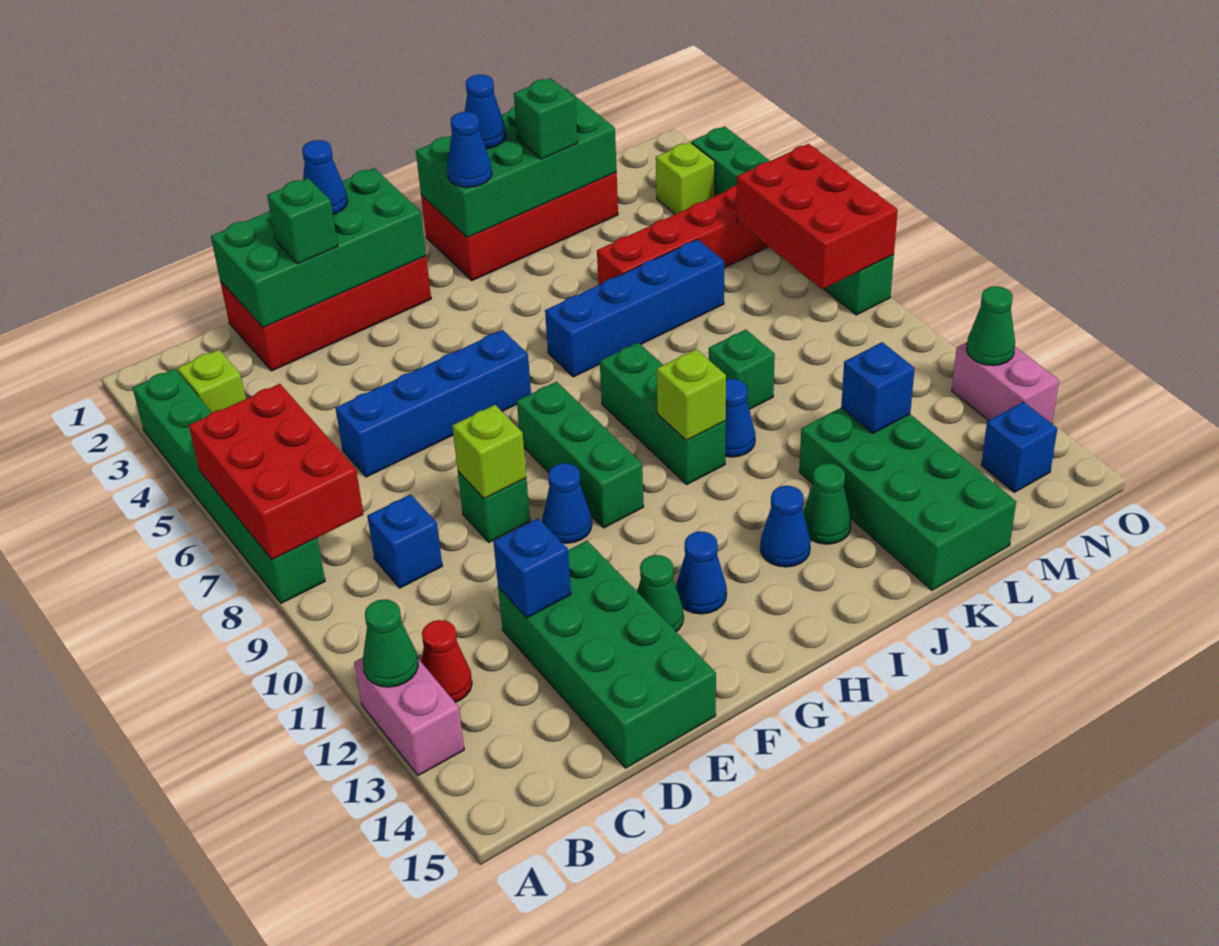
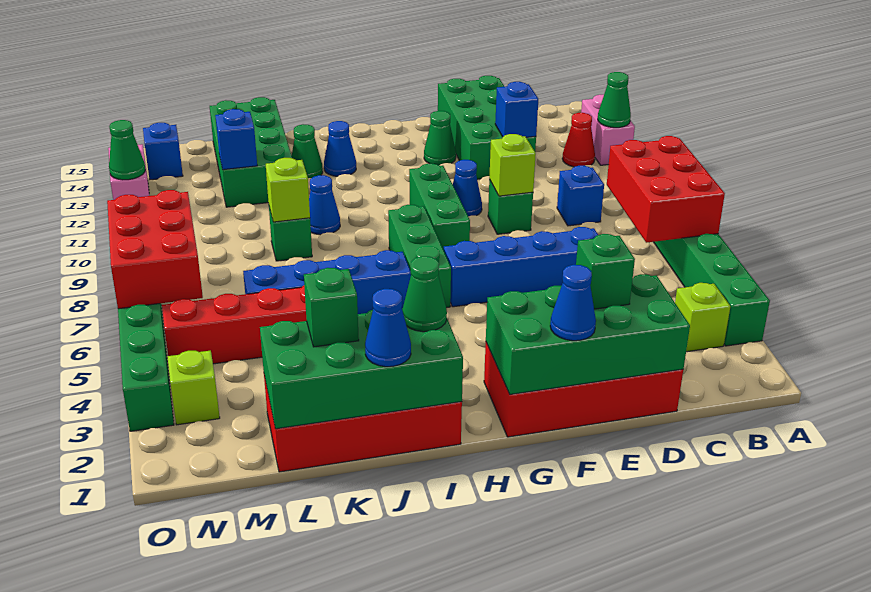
blue 1x1 cone [676,532,727,614] -> none
blue 1x1 cone [447,112,492,187] -> green 1x1 cone [402,256,447,332]
green 1x3 brick [600,343,726,484] -> green 1x3 brick moved to [388,205,451,308]
lime 1x1 brick [657,349,726,440] -> lime 1x1 brick moved to [266,158,310,222]

